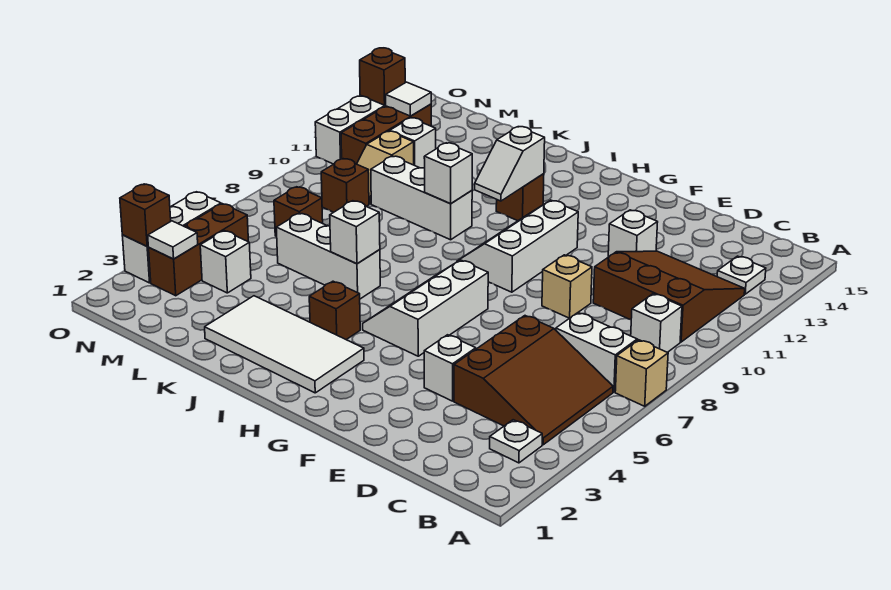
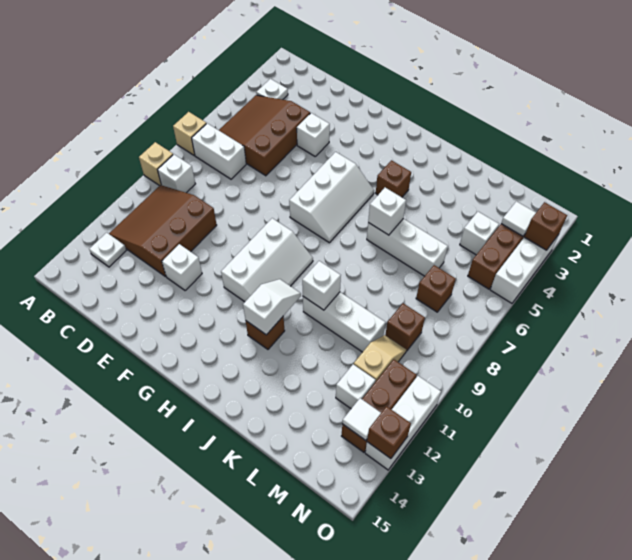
brown 3x3 slope [593,251,745,342] -> brown 3x3 slope turned to [109,185,217,277]
tan 1x1 brick [542,255,592,318] -> tan 1x1 brick moved to [139,142,173,186]
white 2x4 tile [205,296,364,393] -> none

